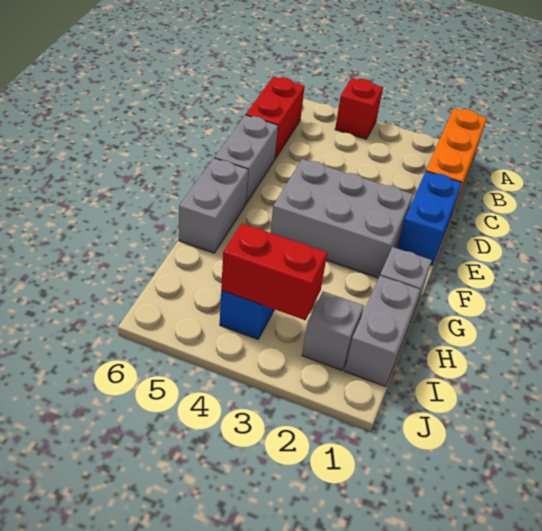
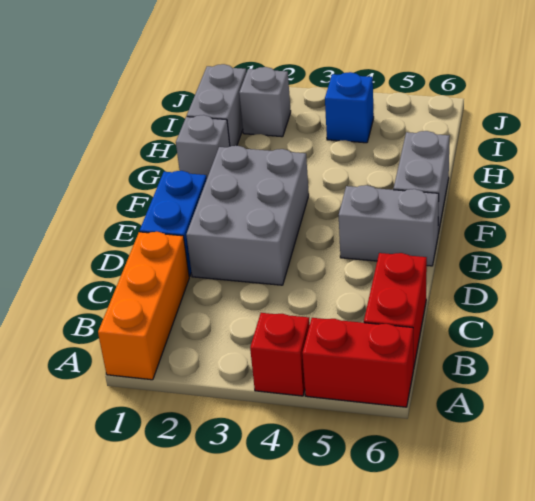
grey 1x2 brick [214,115,278,203] -> grey 1x2 brick turned to [339,185,439,266]
grey 2x3 brick [270,159,413,278] -> grey 2x3 brick turned to [186,146,309,285]
red 1x2 brick [221,223,327,320] -> red 1x2 brick moved to [302,318,413,407]

